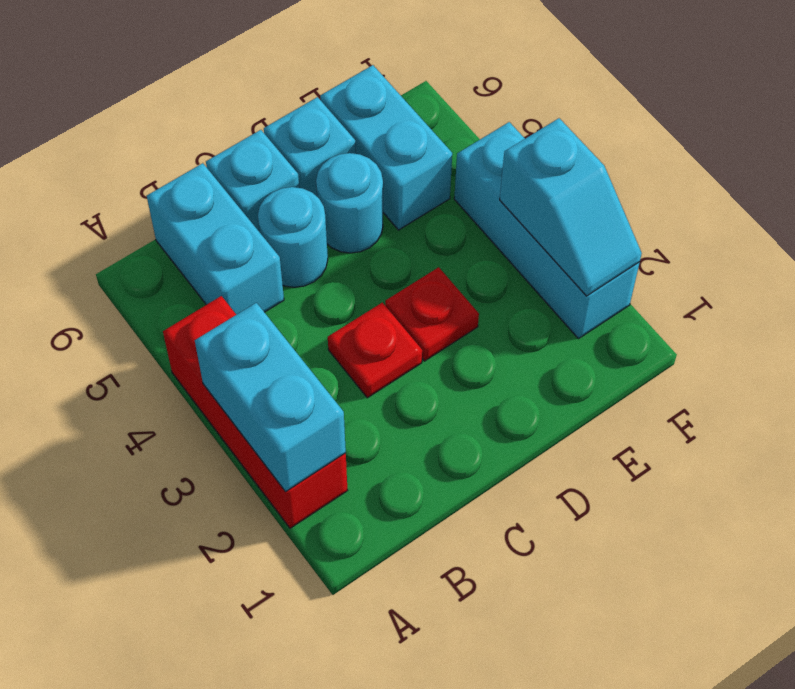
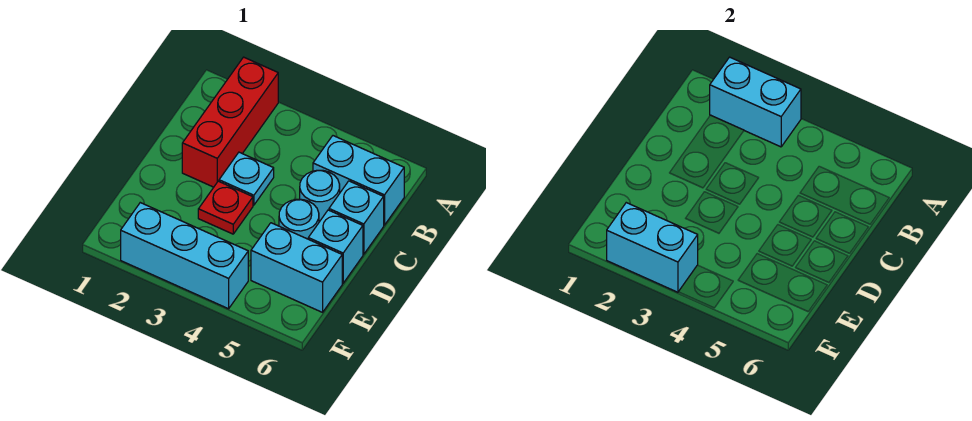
red 1x3 brick [163,296,348,528] -> red 1x3 brick turned to [182,57,278,187]
red 1x1 plate [328,303,422,398] -> cyan 1x1 plate [219,152,274,205]
cyan 1x2 slope [500,118,642,296] -> cyan 1x2 brick [607,203,698,292]

